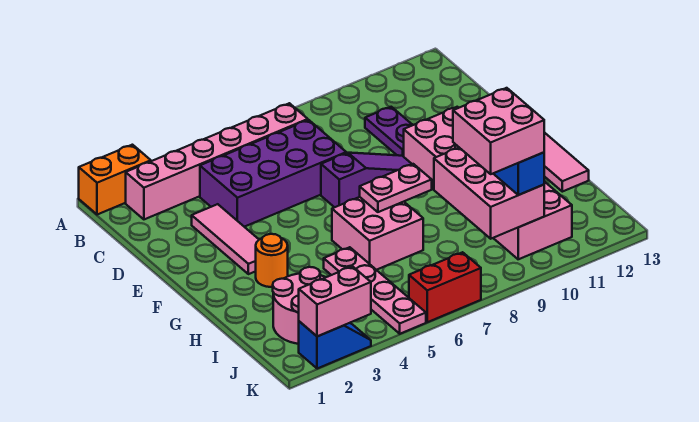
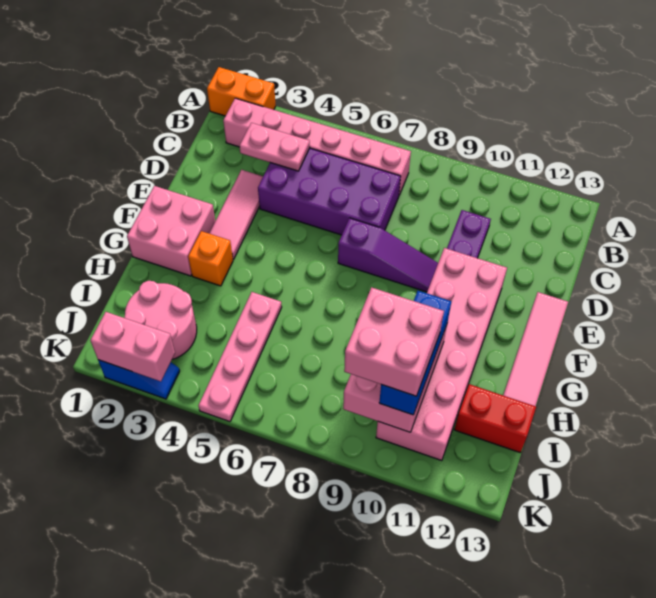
orange 1x1 round brick [256,234,288,287] -> orange 1x1 brick [188,231,233,286]
pink 2x2 brick [332,197,423,270] -> pink 2x2 brick moved to [127,186,215,276]
pink 1x2 plate [360,164,432,212] -> pink 1x2 plate moved to [239,123,310,171]
red 1x2 brick [409,252,481,322] -> red 1x2 brick moved to [454,384,536,452]

